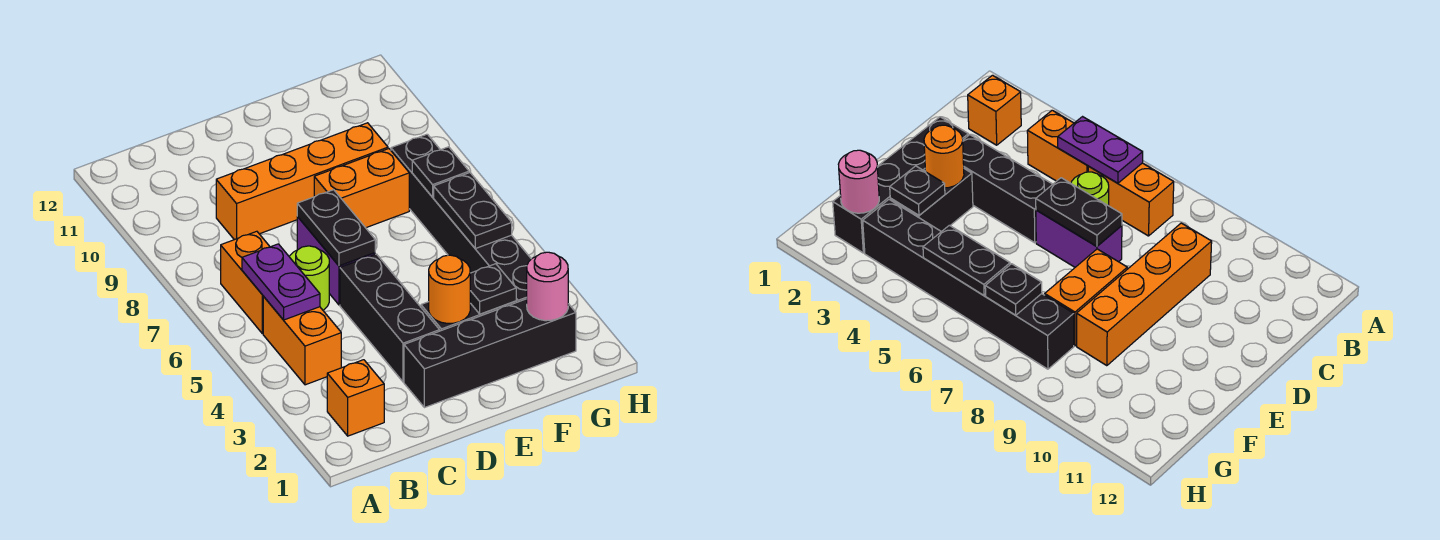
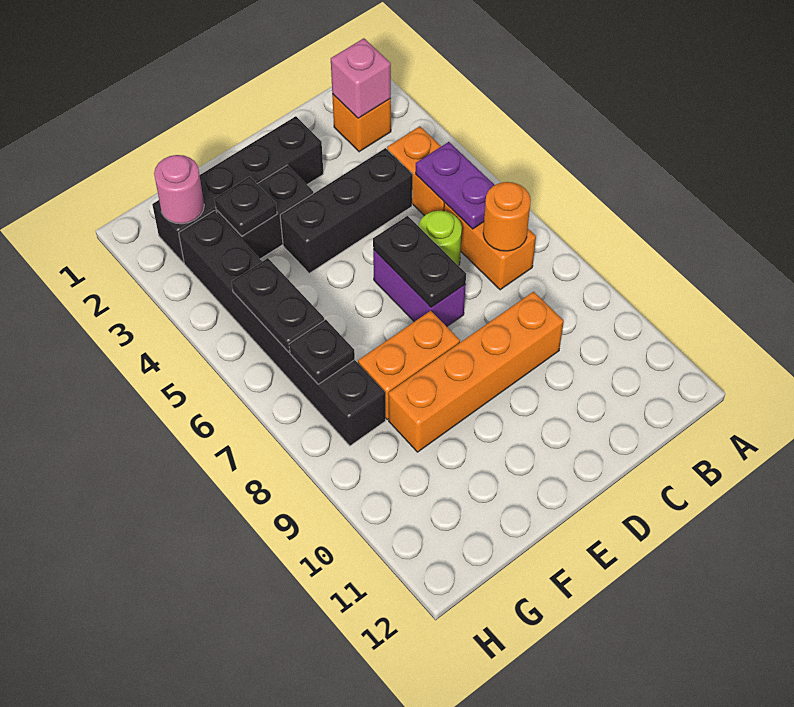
none -> pink 1x1 brick [331,38,391,118]
black 1x3 brick [340,254,440,382] -> black 1x3 brick turned to [280,148,412,273]
orange 1x1 round brick [429,255,470,323] -> orange 1x1 round brick moved to [483,182,531,251]

